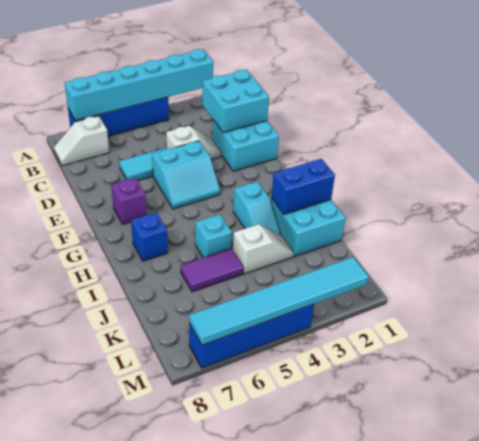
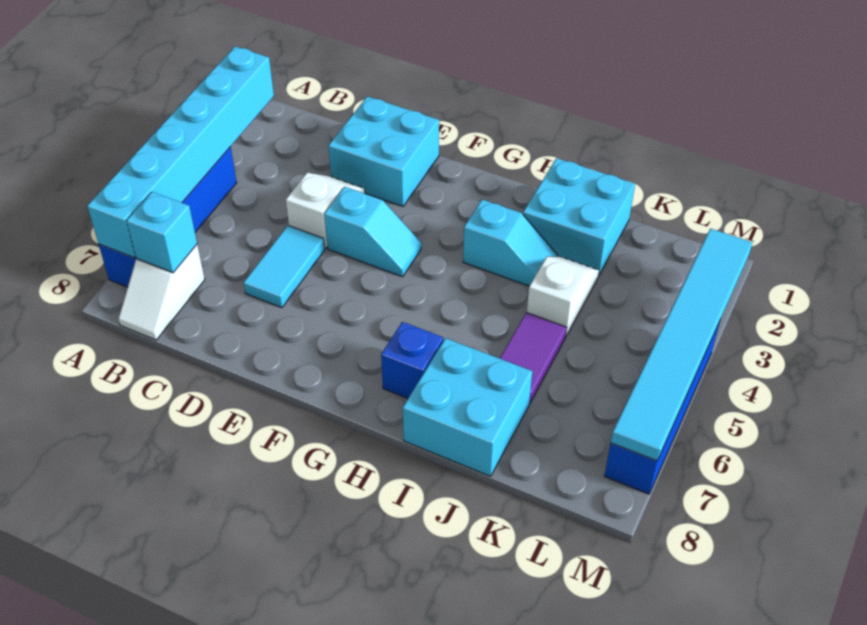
cyan 2x2 brick [202,70,269,133] -> cyan 2x2 brick moved to [403,338,532,476]
cyan 2x2 slope [152,141,220,209] -> cyan 1x2 slope [324,187,421,277]
purple 1x1 brick [111,178,147,224] -> none
blue 1x2 brick [271,159,335,214] -> none
cyan 1x1 brick [195,214,232,258] -> cyan 1x1 brick moved to [127,192,197,273]

